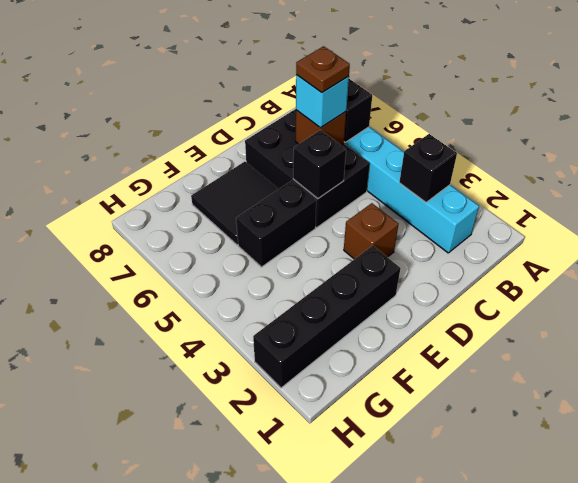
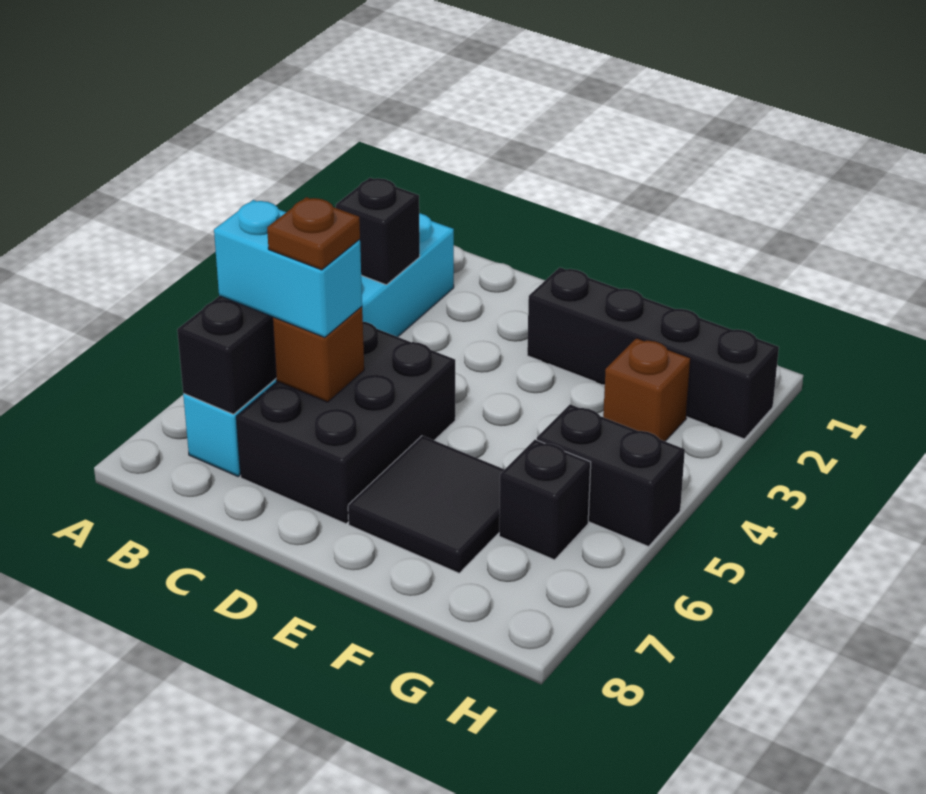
cyan 1x1 brick [296,75,349,128] -> cyan 1x2 brick [214,200,362,338]
brown 1x1 brick [344,203,398,259] -> brown 1x1 brick moved to [603,338,691,441]
black 1x1 brick [293,130,346,199] -> black 1x1 brick moved to [499,440,591,560]
black 1x2 brick [236,181,316,267] -> black 1x2 brick moved to [537,404,685,546]

